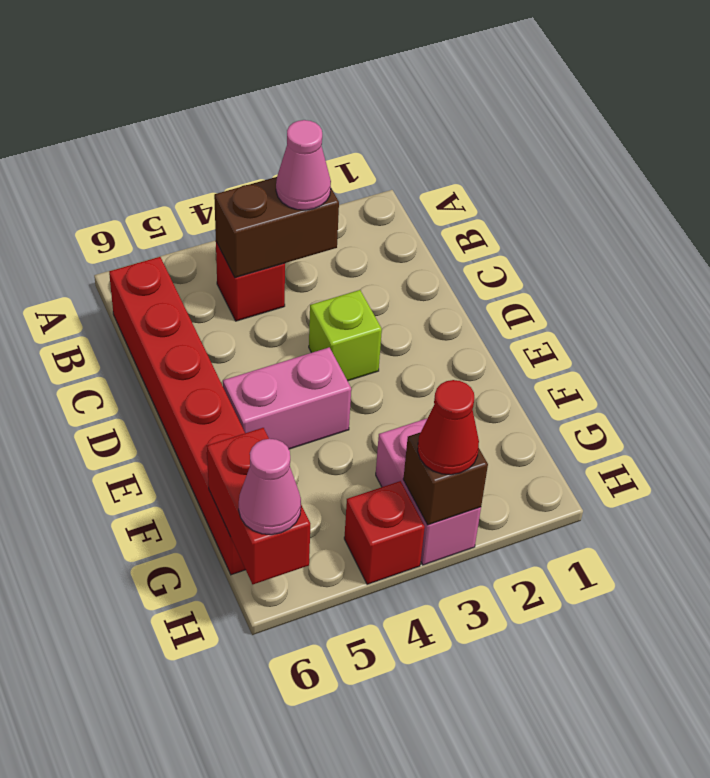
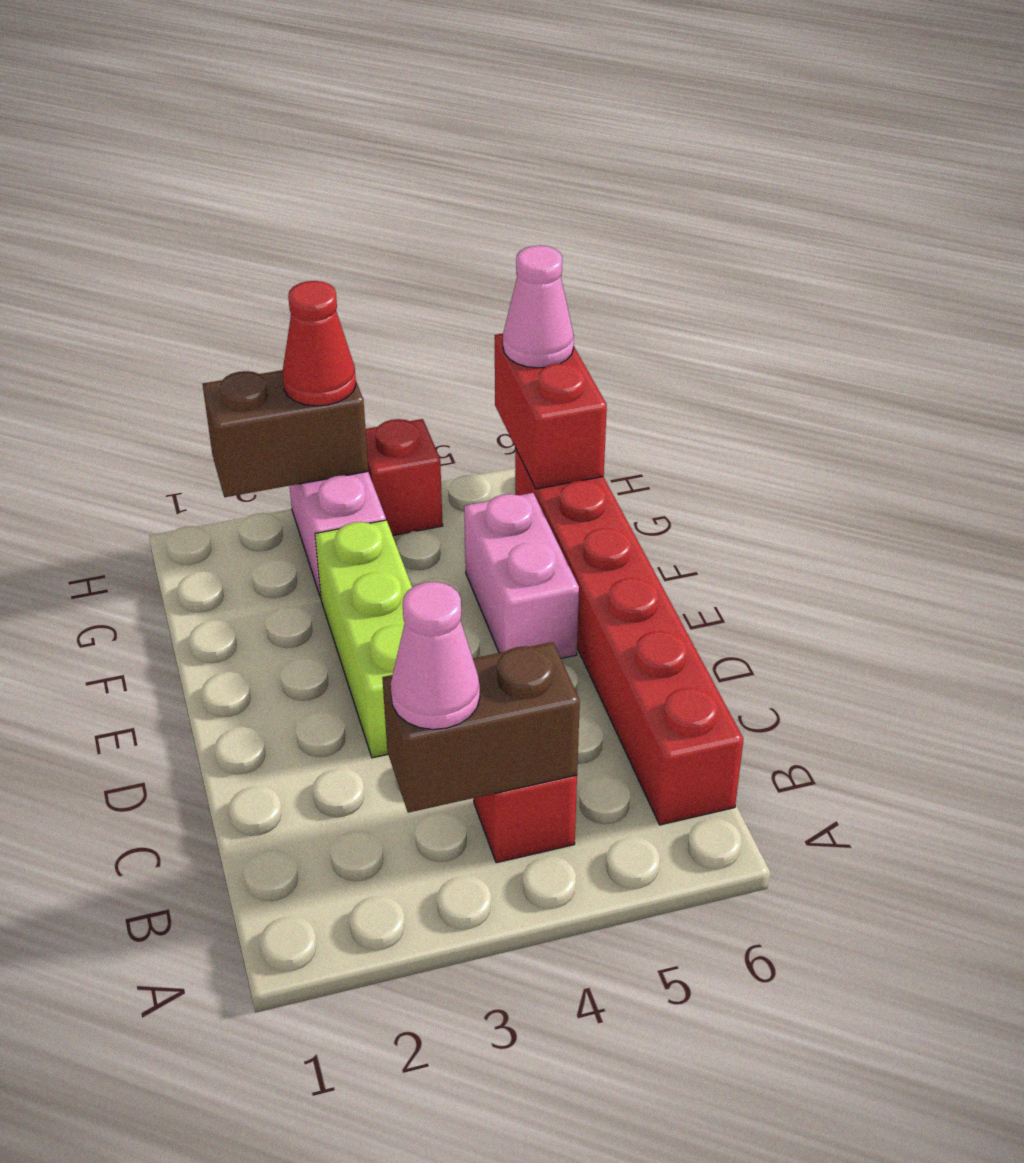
lime 1x1 brick [309,290,382,381] -> lime 1x3 brick [315,520,412,758]
pink 1x2 brick [223,347,351,449] -> pink 1x2 brick turned to [464,493,579,658]
brown 1x1 brick [403,432,488,525] -> brown 1x2 brick [203,370,368,497]

